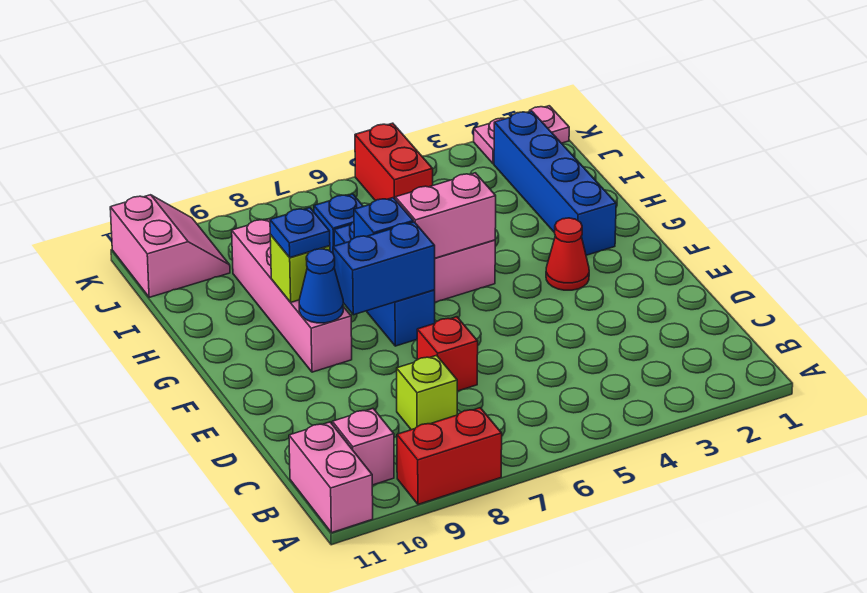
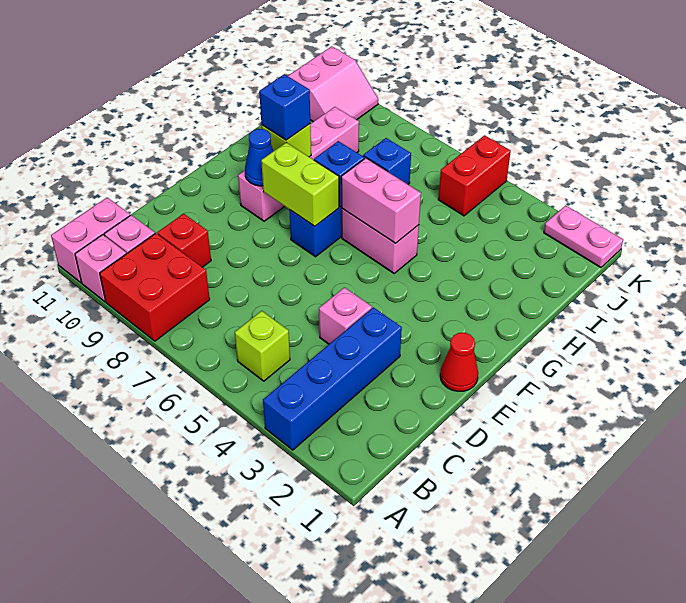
red 1x2 brick [397,408,502,504] -> red 2x2 brick [100,233,210,341]
none -> pink 1x1 brick [75,235,126,302]
lime 1x1 brick [397,355,457,430] -> lime 1x1 brick moved to [235,311,290,381]
none -> pink 1x1 brick [319,287,372,344]
red 1x1 brick [417,317,478,391] -> red 1x1 brick moved to [157,214,211,267]
red 1x1 cone [546,218,589,290] -> red 1x1 cone moved to [440,333,478,391]
blue 1x2 brick [333,222,435,315] -> lime 1x2 brick [261,142,339,226]
blue 1x4 brick [494,111,616,255] -> blue 1x4 brick moved to [263,308,402,450]
blue 1x1 plate [270,208,330,258] -> blue 1x1 brick [259,74,310,140]

